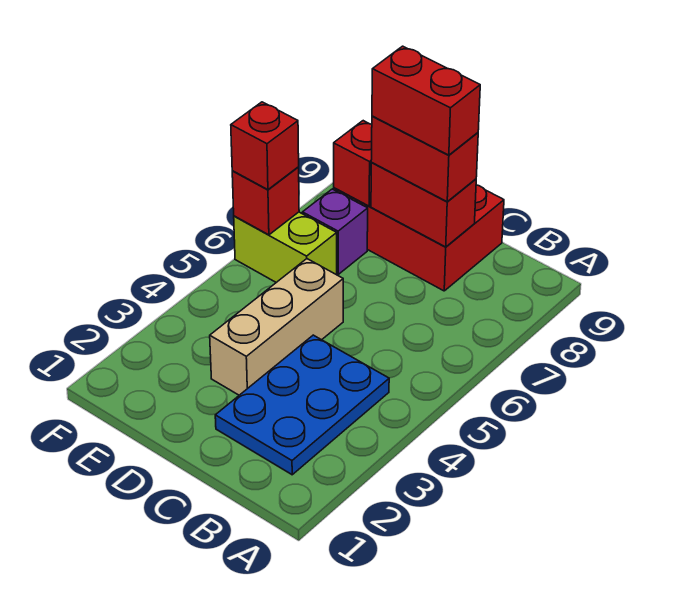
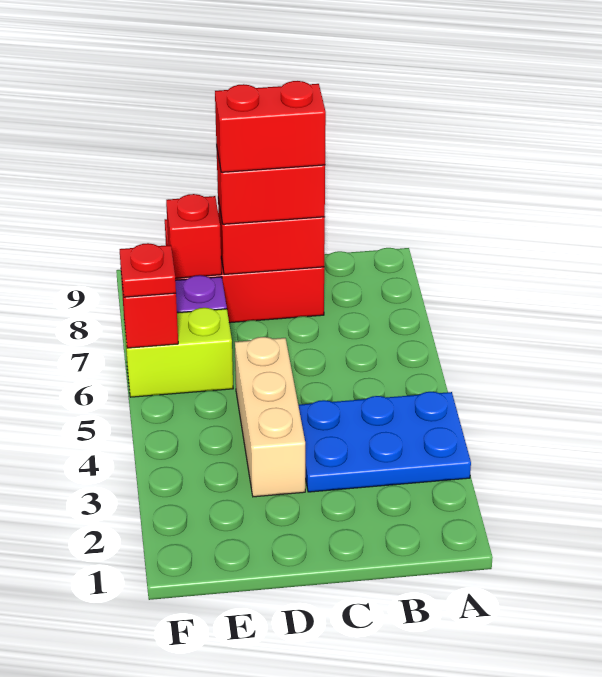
blue 2x3 plate [215,335,389,475] -> blue 2x3 plate turned to [298,392,471,492]
red 1x1 brick [231,102,299,190] -> red 1x1 plate [120,243,176,297]

